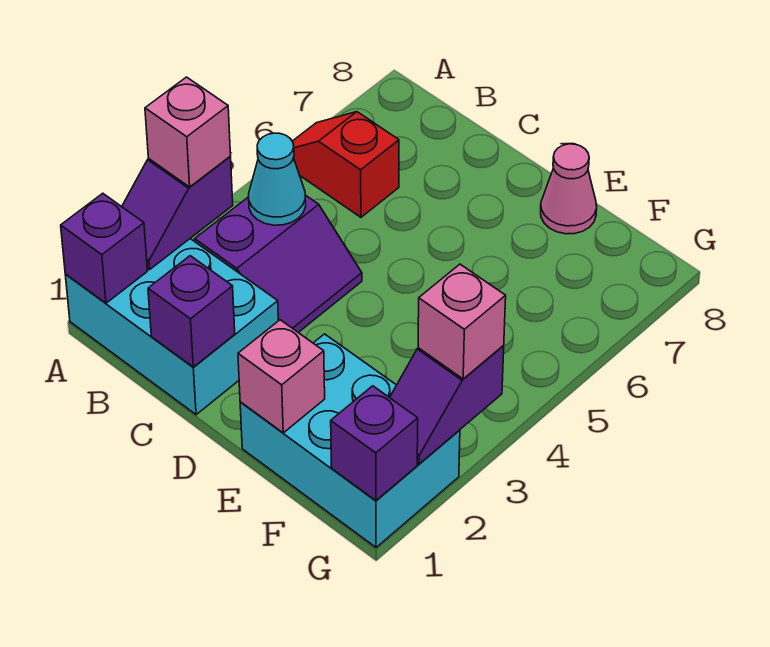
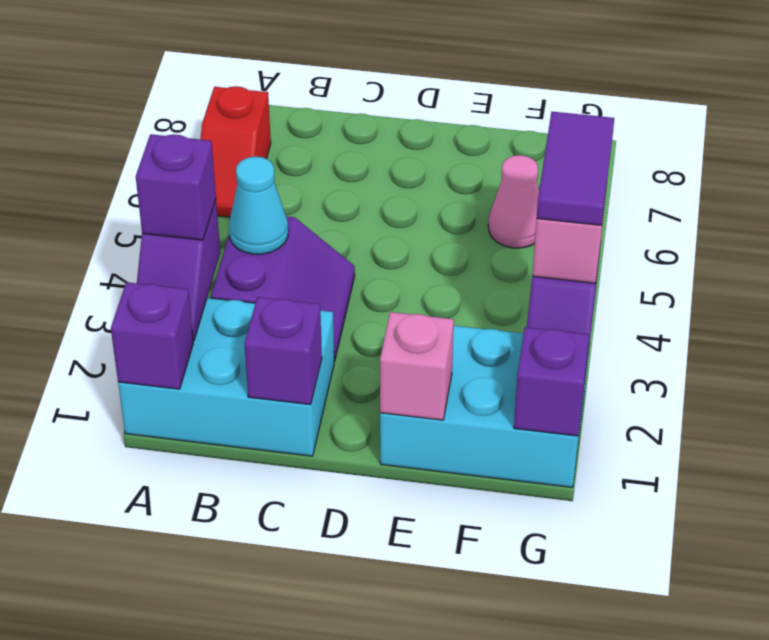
pink 1x1 brick [145,77,231,187] -> purple 1x1 brick [136,134,216,240]
red 1x2 slope [292,112,399,217] -> red 1x2 slope turned to [200,86,271,217]
pink 1x1 cone [541,144,597,234] -> pink 1x1 cone moved to [488,155,539,248]
none -> purple 1x2 tile [536,112,614,226]

